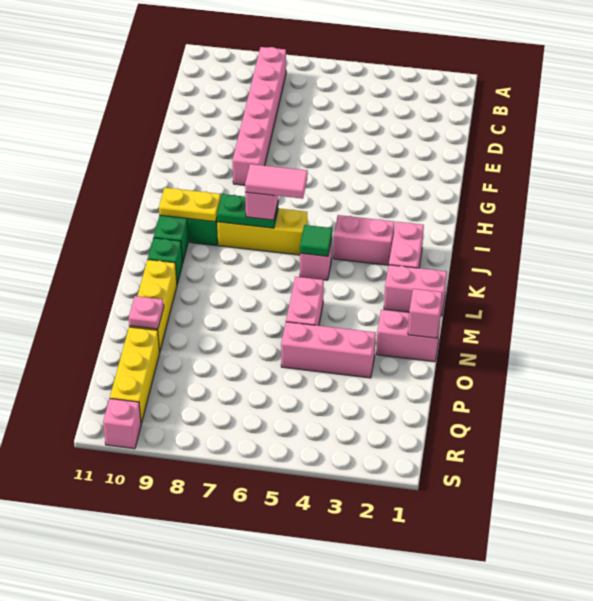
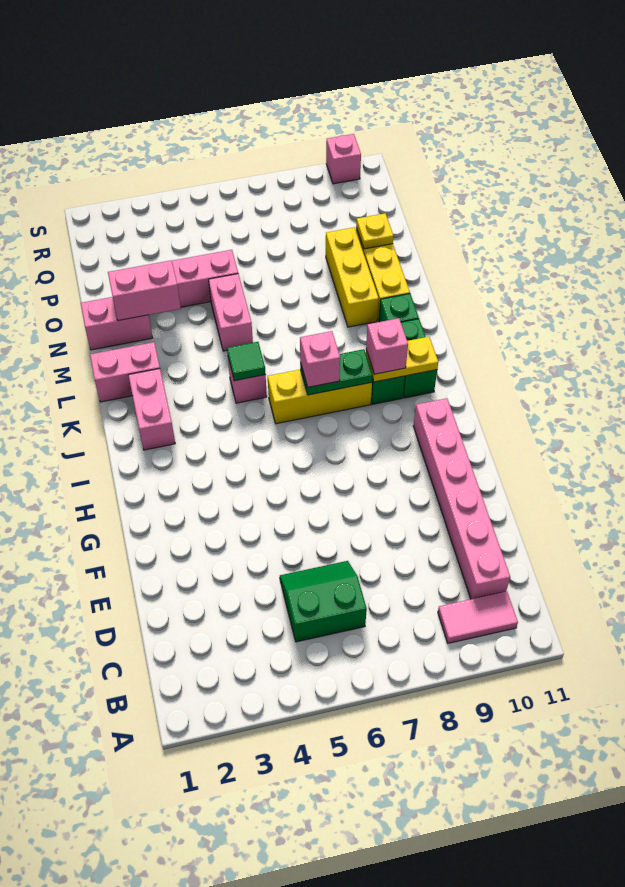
pink 1x6 brick [232,47,286,185] -> pink 1x6 brick moved to [413,398,510,599]
none -> green 2x2 slope [280,561,367,642]
pink 1x2 brick [333,215,395,265] -> pink 1x2 brick moved to [108,260,181,321]
pink 1x2 tile [245,164,308,199] -> pink 1x2 tile moved to [438,591,518,643]
pink 1x1 brick [408,289,442,338] -> pink 1x1 brick moved to [366,318,408,374]
pink 1x1 plate [129,296,164,329] -> yellow 1x1 plate [356,213,393,249]
yellow 1x3 brick [110,327,160,424] -> yellow 1x3 brick moved to [326,227,379,327]

